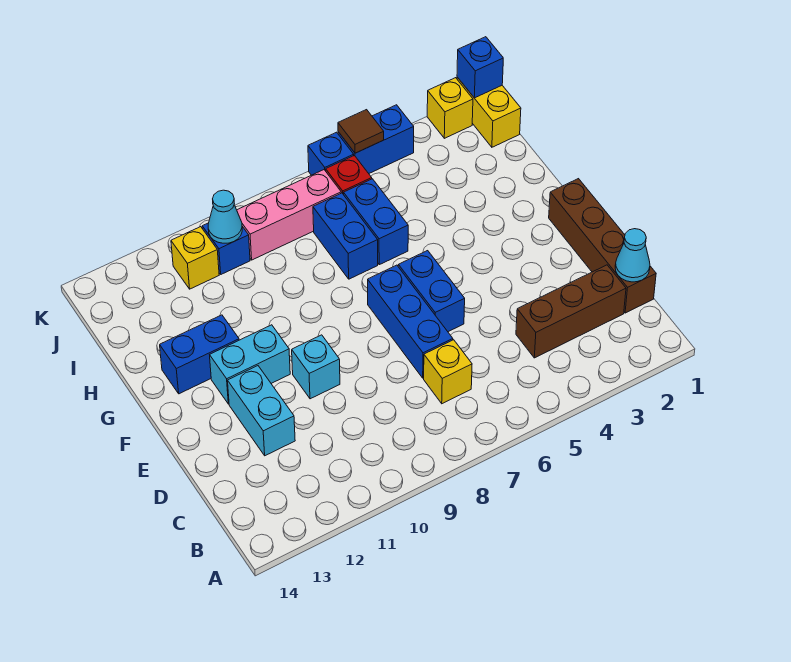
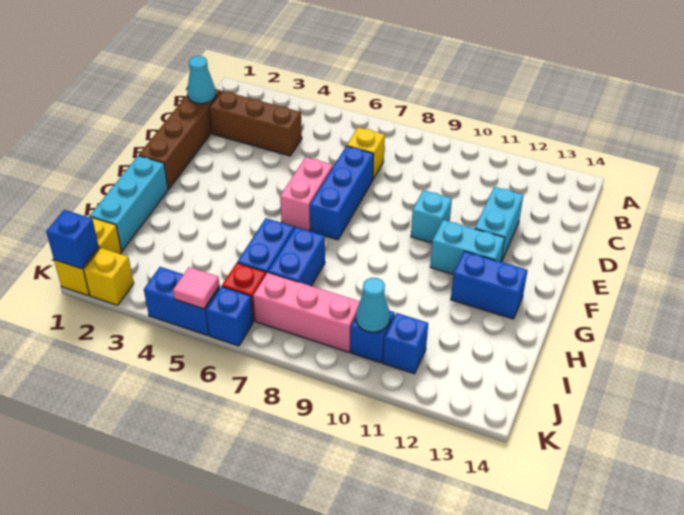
blue 1x2 brick [398,251,465,332] -> pink 1x2 brick [280,157,333,231]
none -> cyan 1x3 brick [90,156,168,251]
yellow 1x1 brick [171,227,219,289] -> blue 1x1 brick [383,313,428,374]
brown 1x1 tile [338,110,384,153] -> pink 1x1 tile [173,267,220,309]

